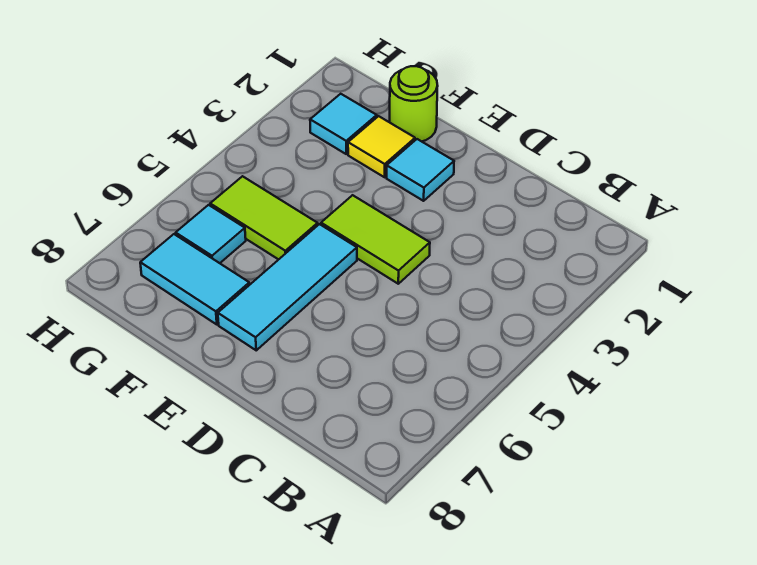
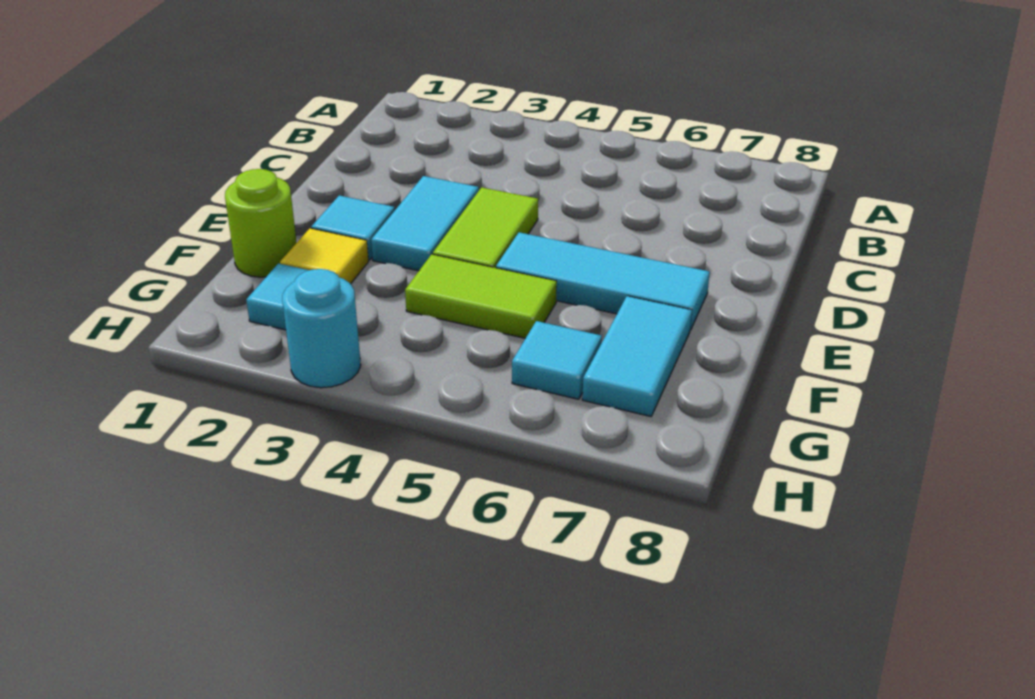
none -> cyan 1x2 tile [371,176,479,271]
lime 1x2 tile [210,176,318,260] -> lime 1x2 tile turned to [405,254,557,338]
none -> cyan 1x1 round brick [282,269,361,388]

